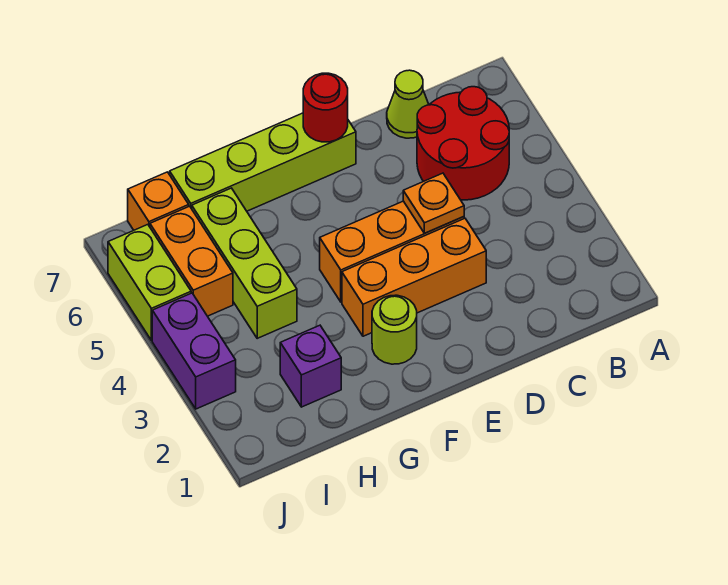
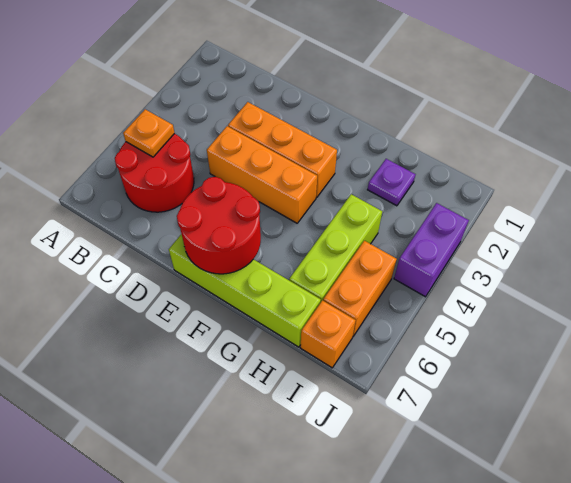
lime 1x1 cone [387,70,429,138] -> none
orange 1x1 plate [403,173,464,233] -> orange 1x1 plate moved to [123,109,174,157]
red 1x1 round brick [303,73,348,142] -> red 2x2 round brick [177,177,261,274]
lime 1x1 round brick [372,295,417,364] -> none
purple 1x1 brick [280,325,341,407] -> purple 1x1 plate [368,159,416,206]
lime 1x2 brick [108,225,191,341] -> none

